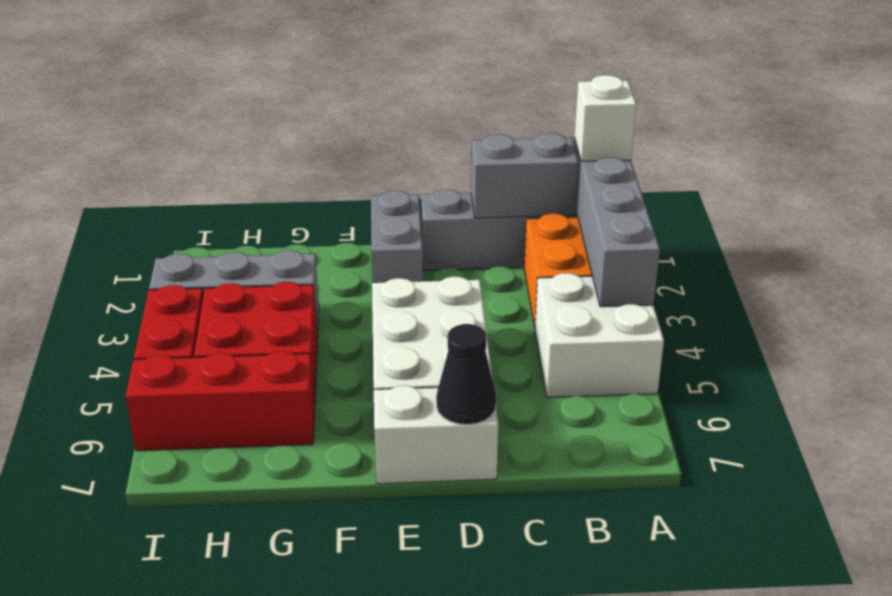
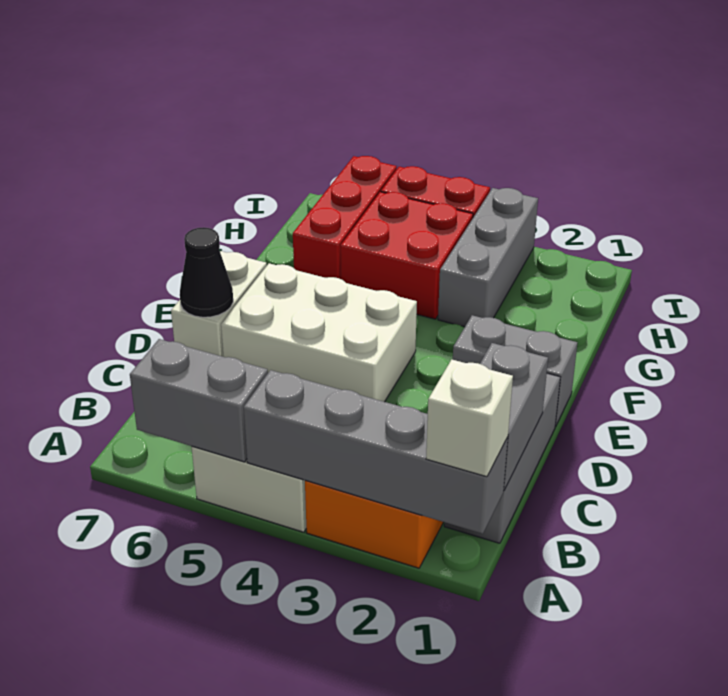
none -> grey 1x2 brick [130,339,268,462]

